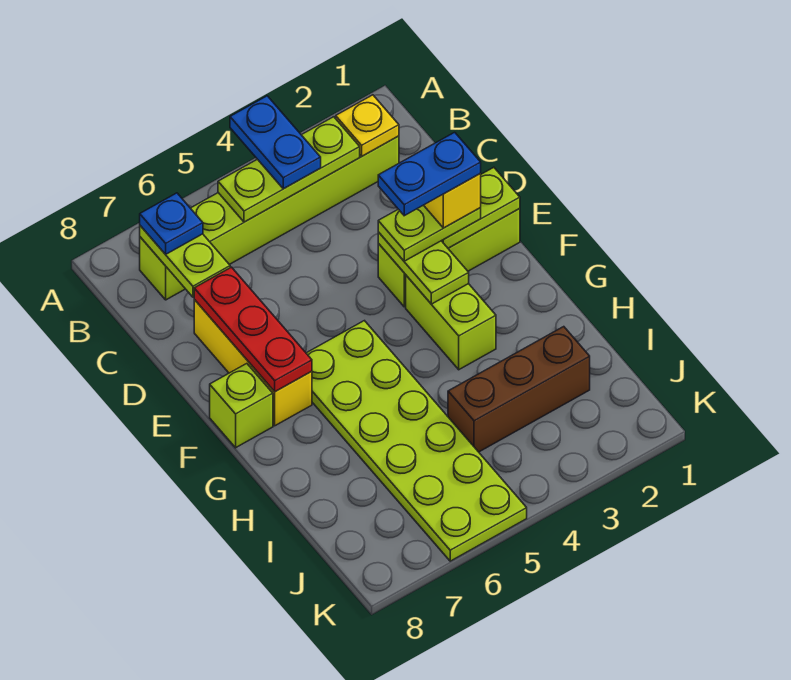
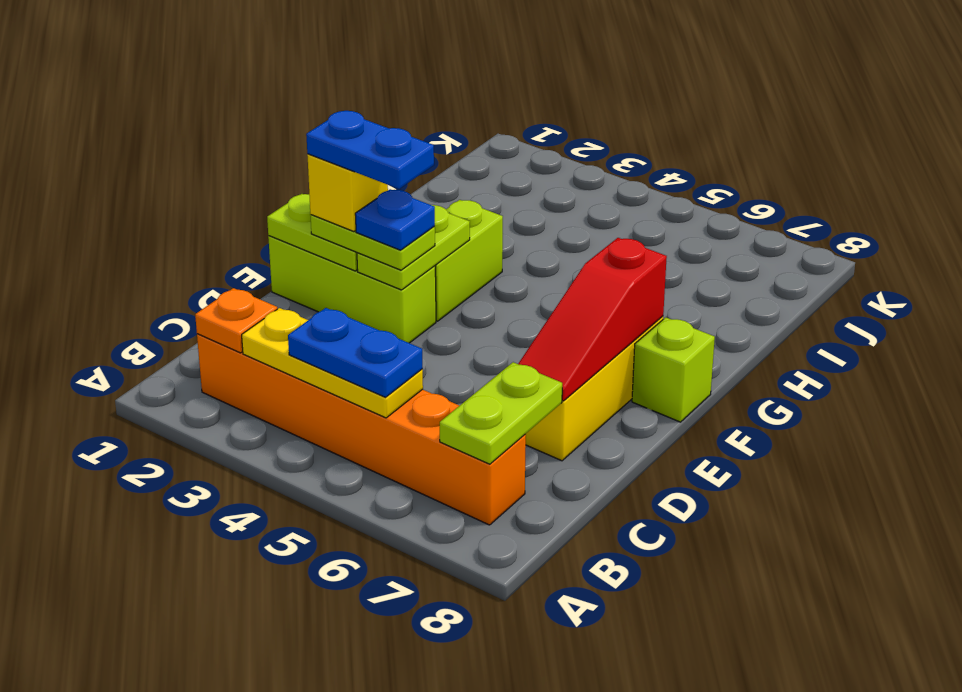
blue 1x2 plate [230,96,321,189] -> blue 1x2 plate turned to [288,308,423,397]
lime 1x6 brick [140,136,399,300] -> orange 1x6 brick [197,334,526,525]
yellow 1x1 plate [336,95,399,156] -> orange 1x1 plate [195,288,277,353]
lime 1x3 plate [218,117,360,222] -> yellow 1x3 plate [242,308,423,418]
blue 1x1 plate [140,193,203,254] -> blue 1x1 plate moved to [355,189,435,250]
red 1x3 plate [194,267,312,392] -> red 1x3 slope [518,238,667,401]
lime 2x6 plate [306,321,527,561] -> none
brown 1x3 brick [448,327,590,452] -> none

